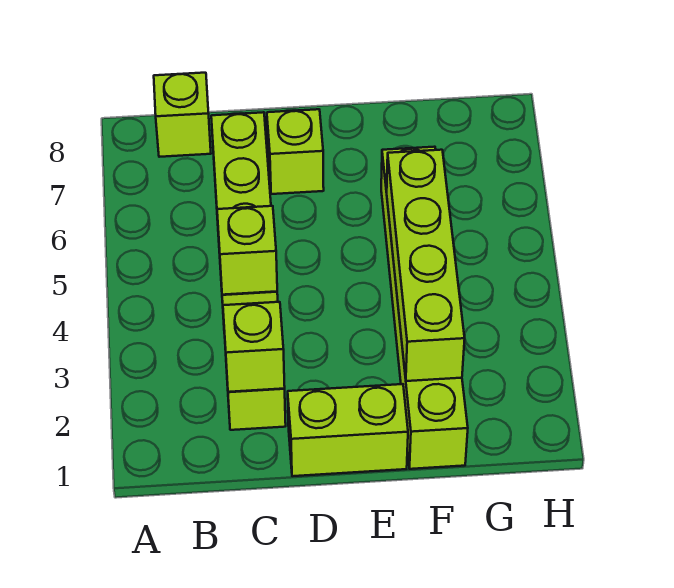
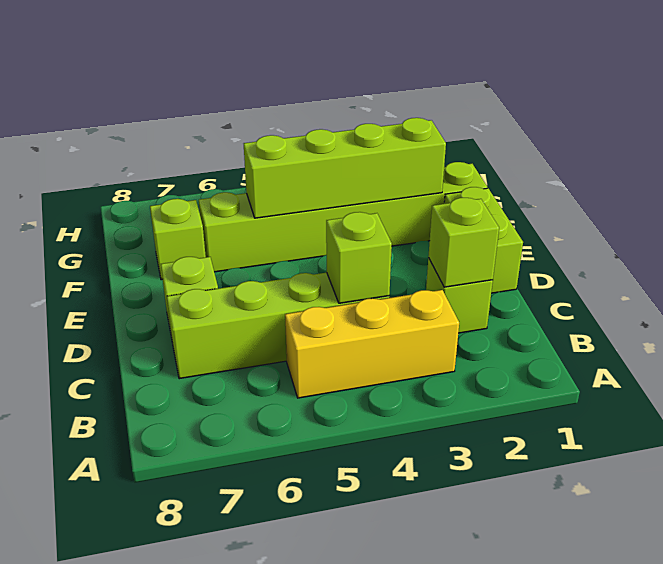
none -> yellow 1x3 brick [285,290,459,398]
lime 1x1 brick [154,73,211,157] -> lime 1x1 brick moved to [150,199,206,280]

